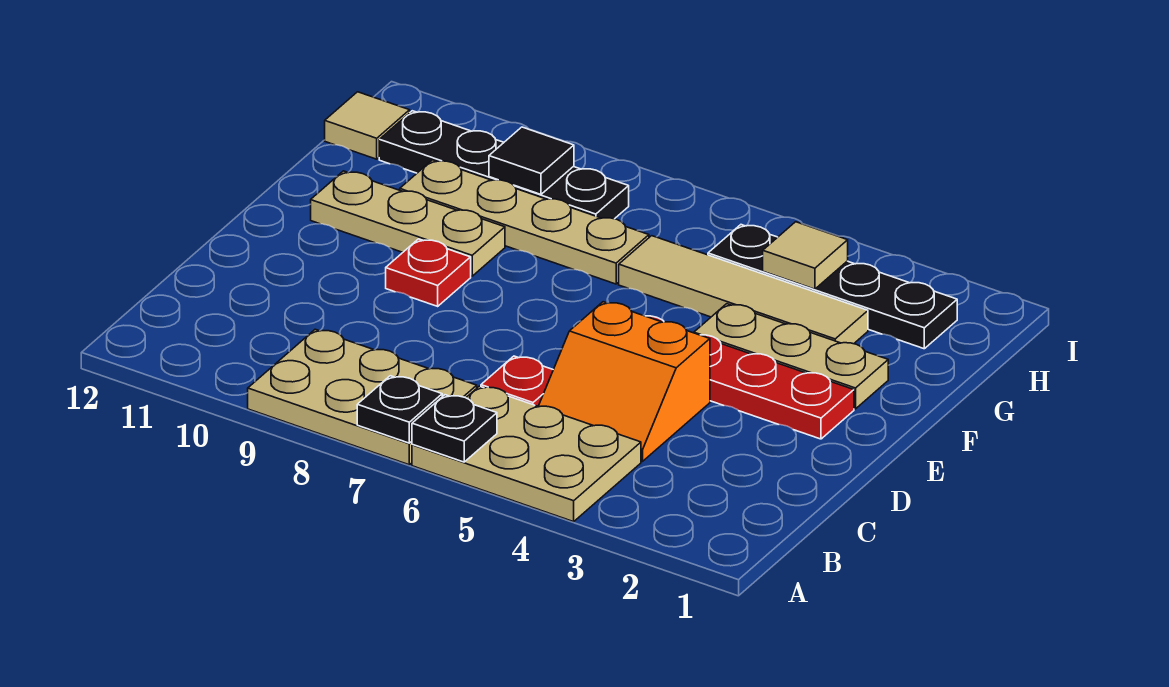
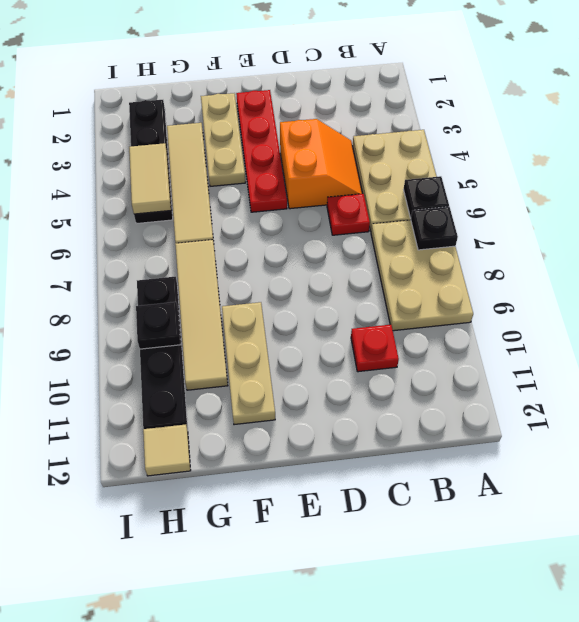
red 1x1 plate [386,239,471,306] -> red 1x1 plate moved to [351,325,399,372]
tan 1x4 plate [400,160,649,284] -> tan 1x4 tile [175,240,228,390]
tan 1x1 tile [763,222,848,289] -> tan 1x2 tile [129,143,171,214]
black 1x1 tile [489,127,574,194] -> black 1x1 plate [136,302,181,349]

